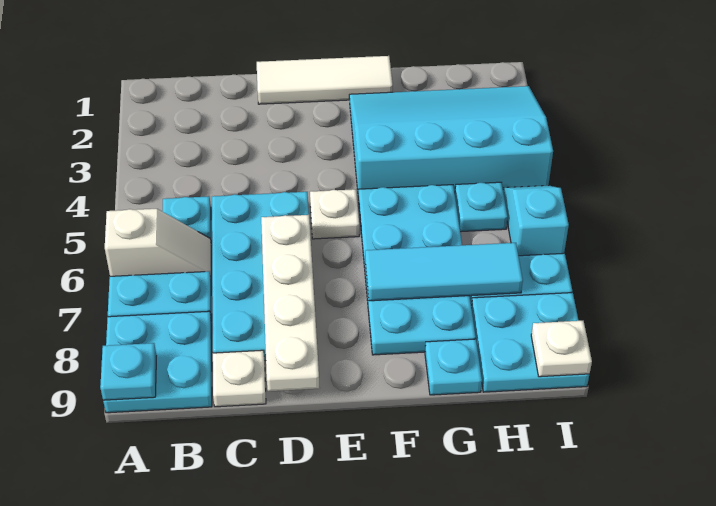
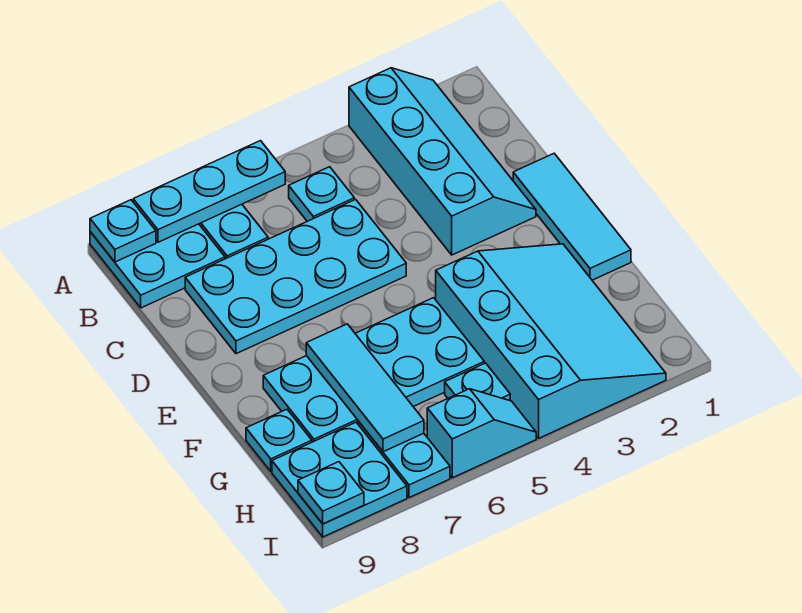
none -> cyan 2x4 slope [349,68,536,255]
white 1x2 slope [105,209,211,276] -> none
none -> cyan 1x3 plate [133,141,285,242]
white 1x1 plate [213,350,266,407] -> none
white 1x3 tile [257,56,393,104] -> cyan 1x3 tile [513,154,631,280]
white 1x4 plate [261,215,319,391] -> none
white 1x1 plate [310,189,359,239] -> none
white 1x1 plate [531,321,592,377] -> cyan 1x1 plate [298,462,364,524]

